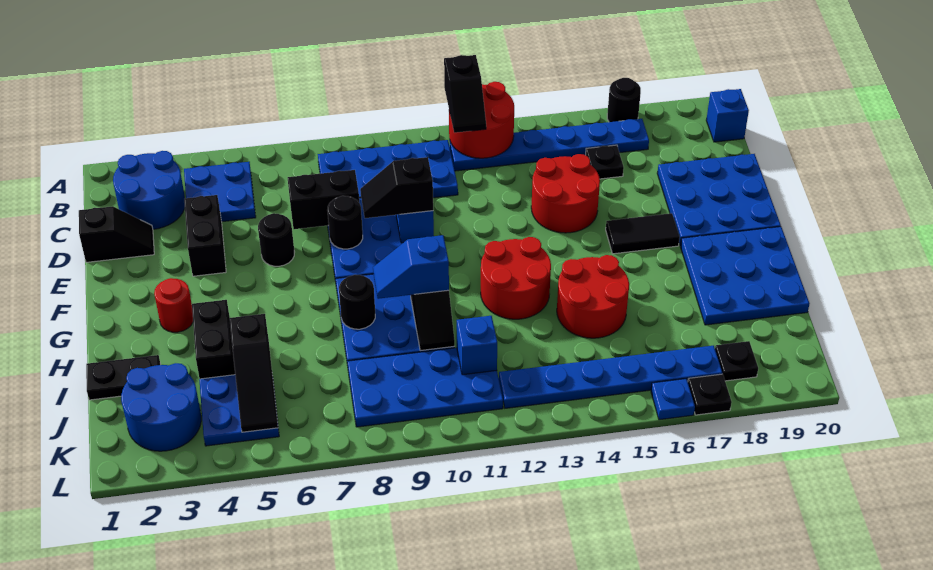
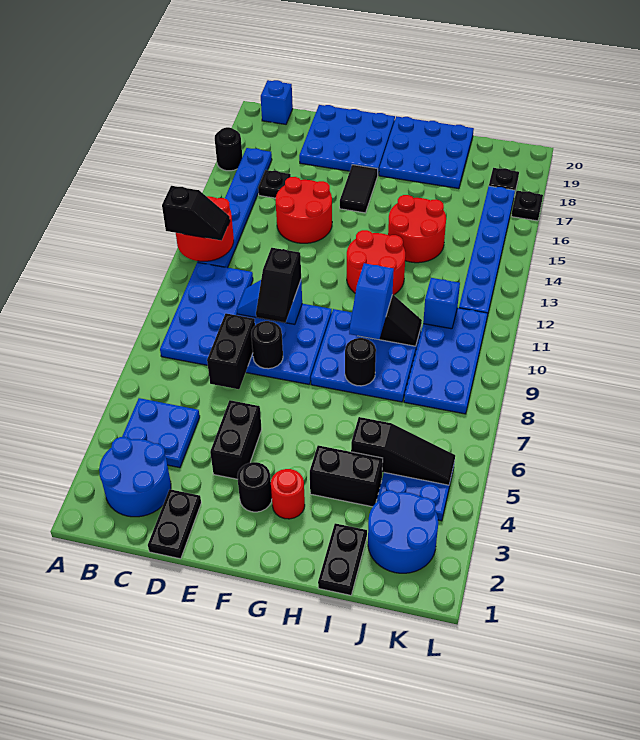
black 1x2 slope [79,206,154,262] -> black 1x2 plate [148,489,201,559]
black 1x2 brick [184,195,226,276] -> black 1x2 brick turned to [210,400,262,479]
black 1x1 round brick [258,213,294,266] -> black 1x1 round brick moved to [237,462,272,512]
blue 1x1 plate [651,379,695,420] -> none

